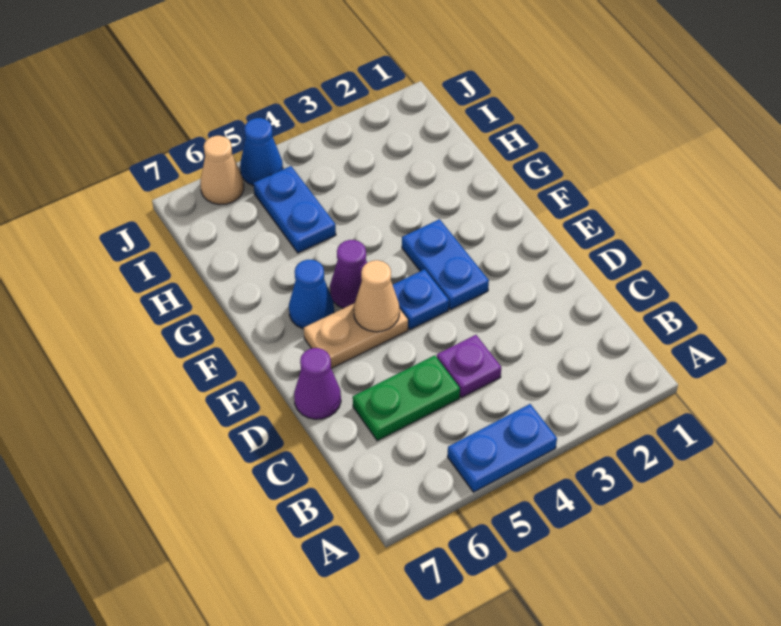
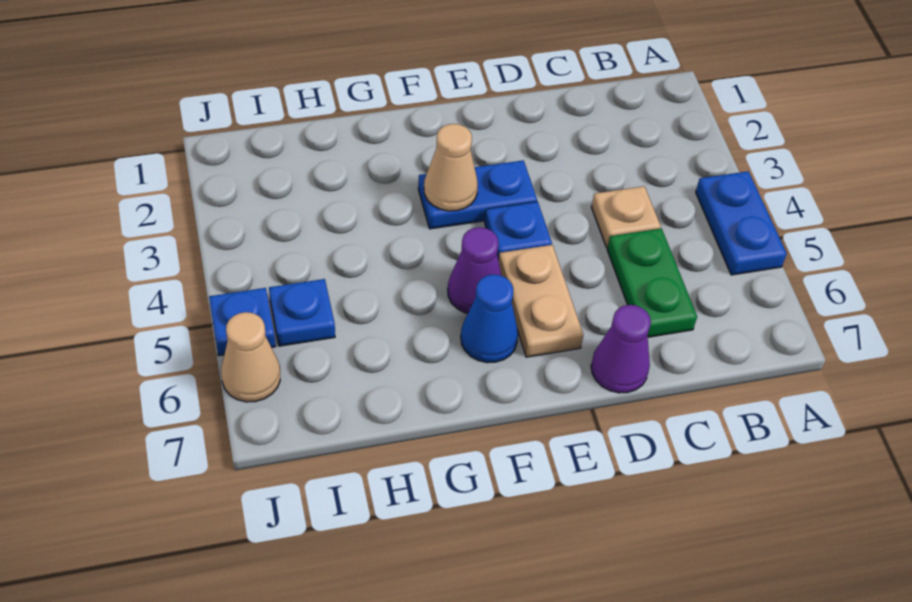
purple 1x1 plate [437,335,501,398] -> tan 1x1 plate [591,186,661,248]
tan 1x1 cone [354,260,400,332] -> tan 1x1 cone moved to [424,124,478,211]
blue 1x2 plate [253,166,336,253] -> blue 1x1 plate [269,279,335,346]
blue 1x1 cone [240,118,283,186] -> blue 1x1 plate [209,288,276,356]

